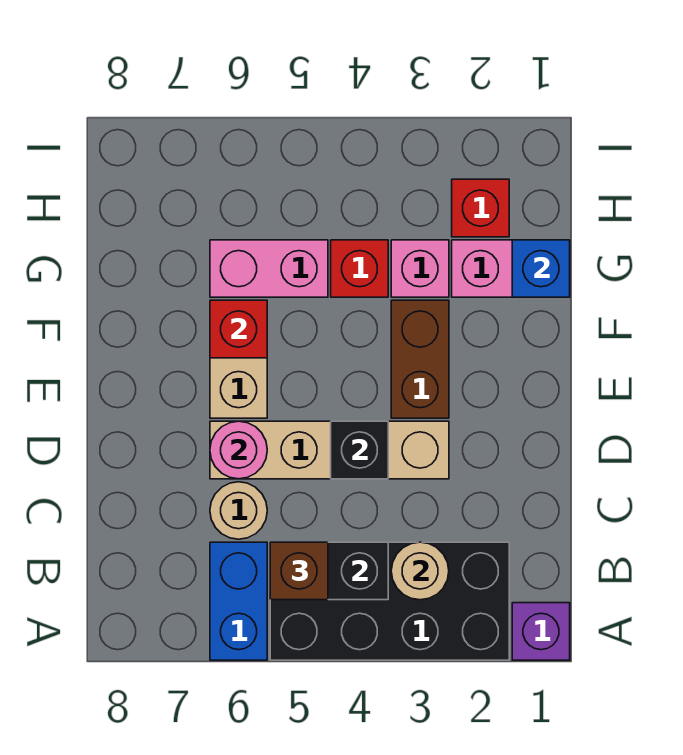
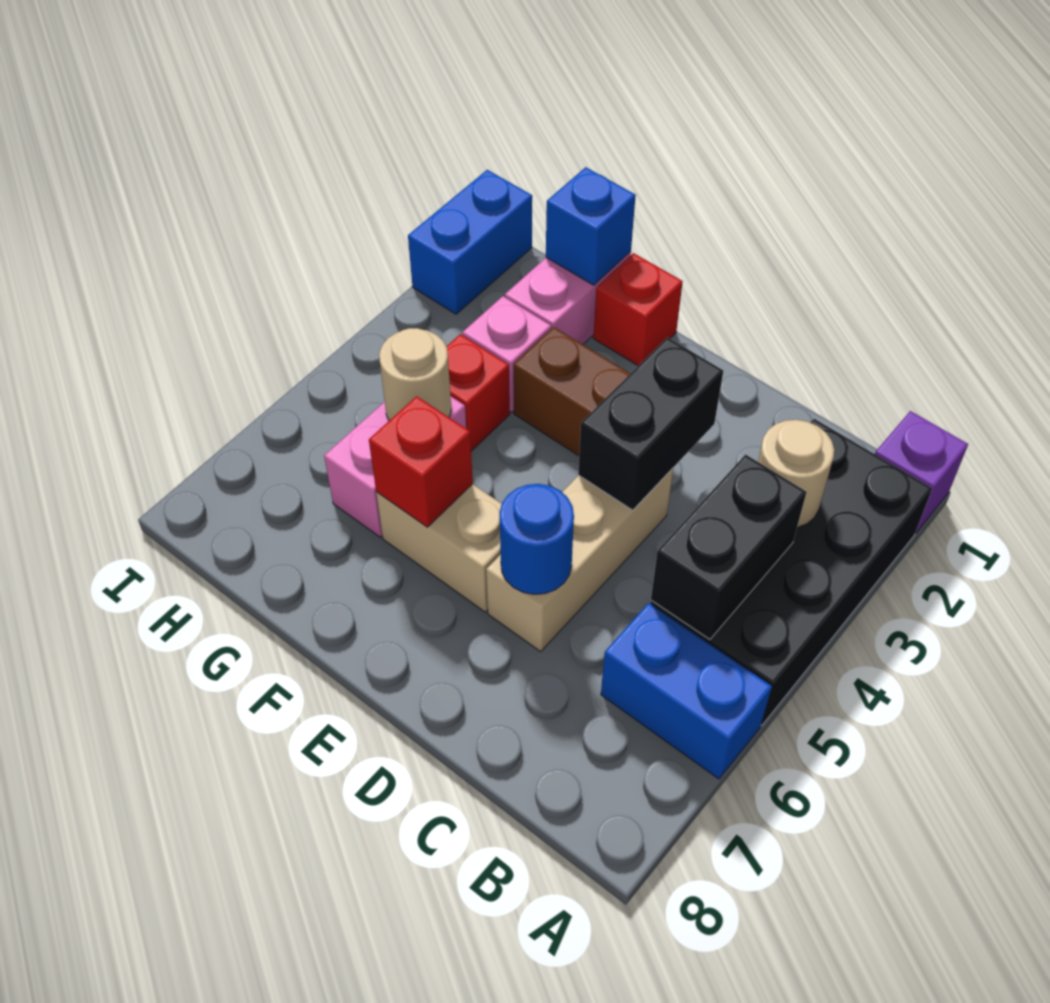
brown 1x1 brick [270,542,328,600] -> none
tan 1x1 round brick [210,482,267,539] -> tan 1x1 round brick moved to [379,328,451,421]
tan 1x4 brick [210,421,449,479] -> tan 1x3 brick [486,468,673,652]
black 1x1 brick [331,421,388,479] -> black 1x2 brick [578,337,723,510]
pink 1x1 round brick [210,421,267,479] -> blue 1x1 round brick [500,484,574,594]
red 1x1 brick [452,179,509,237] -> red 1x1 brick moved to [593,253,683,366]
none -> blue 1x2 brick [408,170,532,314]

